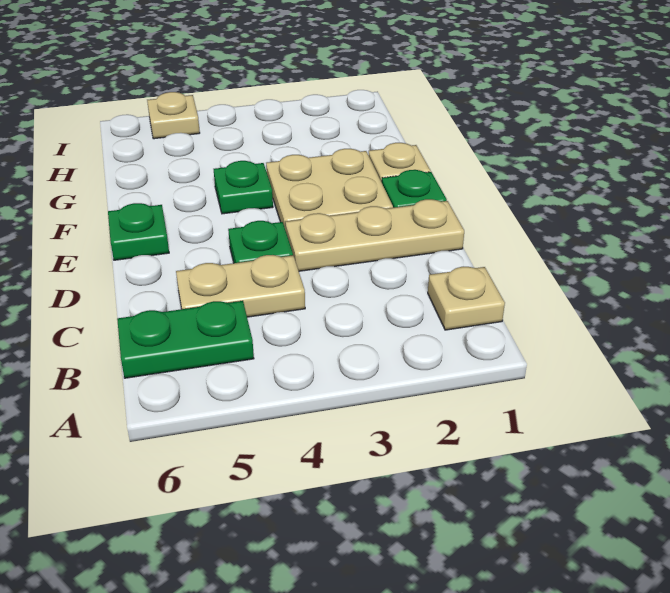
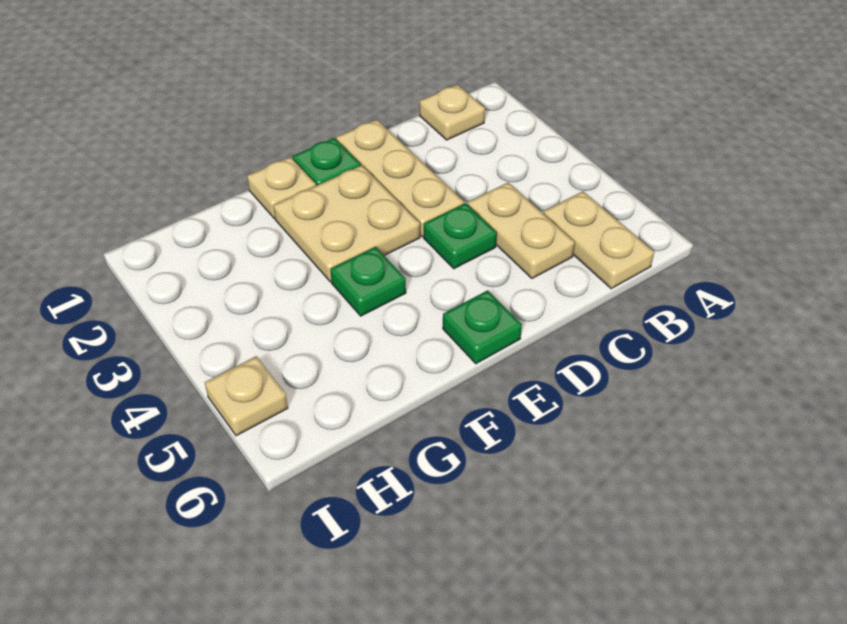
green 1x2 plate [117,301,254,378] -> tan 1x2 plate [543,191,654,289]

